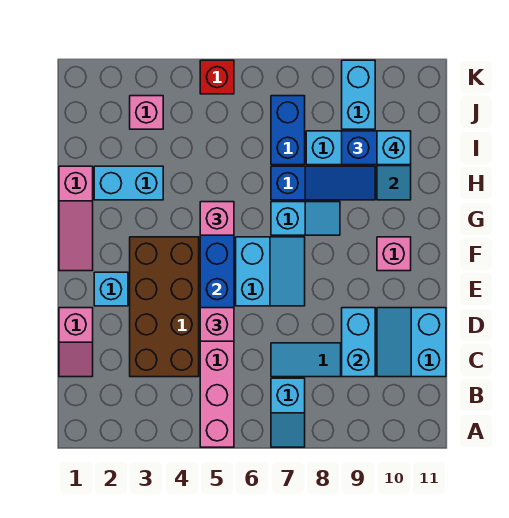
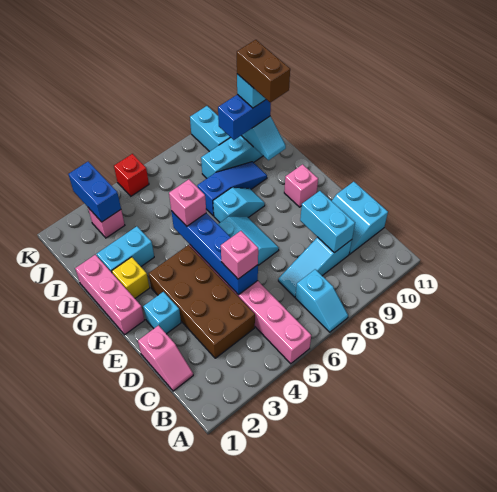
pink 1x3 slope [59,166,93,271] -> pink 1x3 brick [75,255,144,335]
none -> yellow 1x1 brick [112,257,150,298]
none -> brown 1x2 brick [237,40,290,103]
blue 1x2 brick [271,96,305,165] -> blue 1x2 brick moved to [69,162,121,222]

